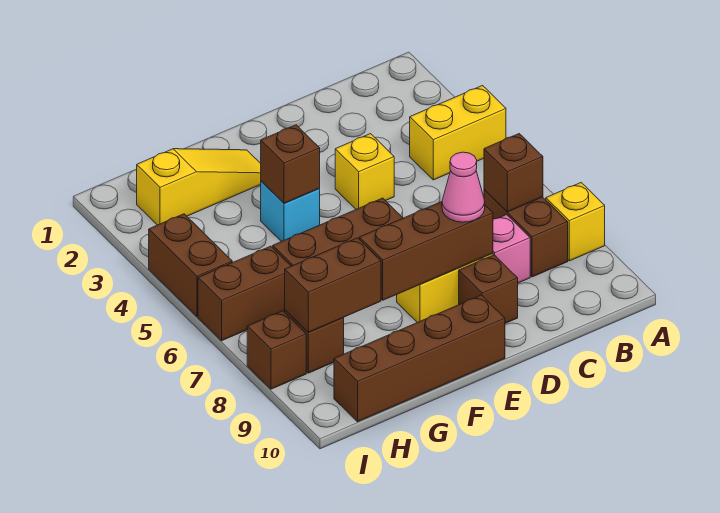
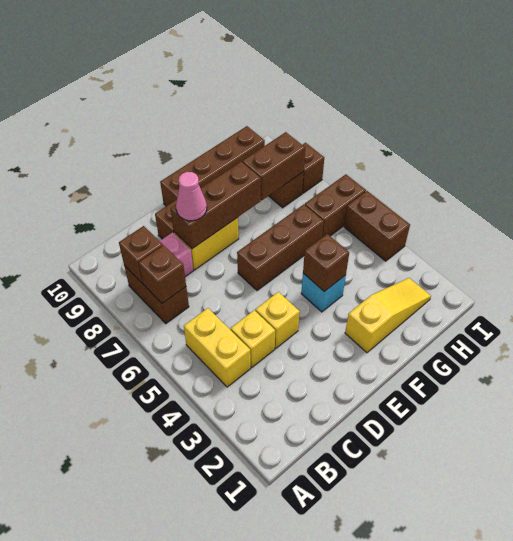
yellow 1x2 brick [410,86,506,180] -> yellow 1x2 brick turned to [184,308,251,387]
yellow 1x1 brick [546,183,605,261] -> yellow 1x1 brick moved to [231,310,275,367]
none -> brown 1x1 brick [119,226,163,283]
yellow 1x3 slope [137,149,261,225] -> yellow 1x3 slope turned to [345,278,431,353]

